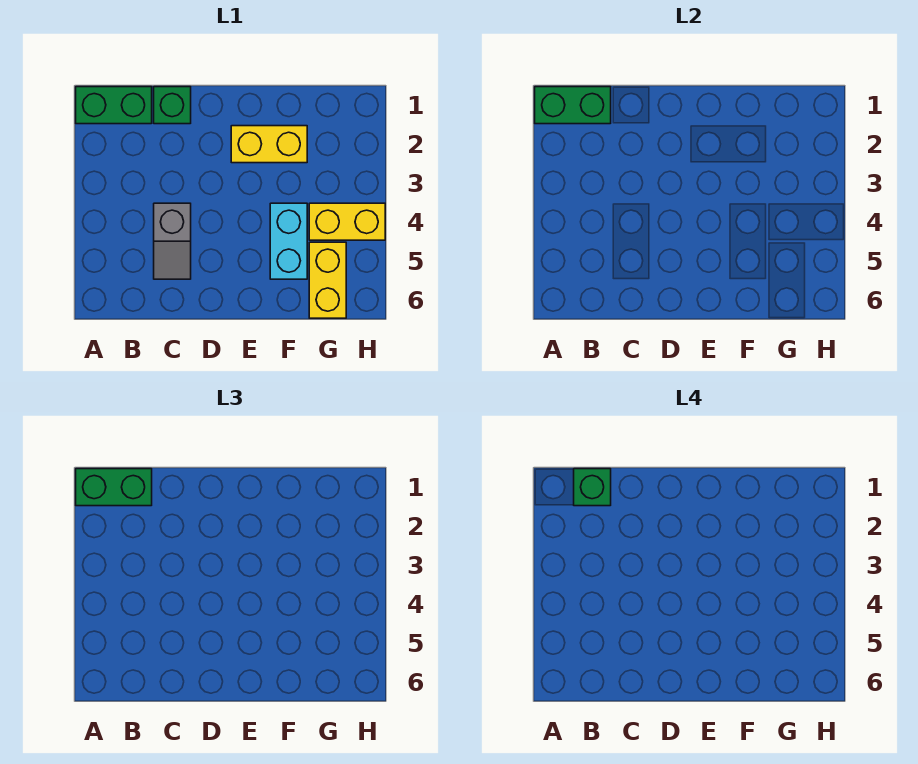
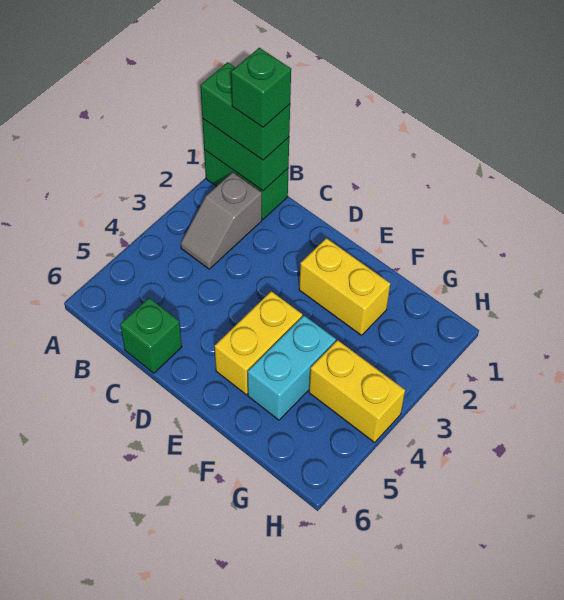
green 1x1 brick [154,87,191,124] -> green 1x1 brick moved to [120,298,182,373]
grey 1x2 slope [154,203,191,279] -> grey 1x2 slope moved to [181,172,262,269]
yellow 1x2 brick [309,242,346,318] -> yellow 1x2 brick moved to [214,291,302,395]

